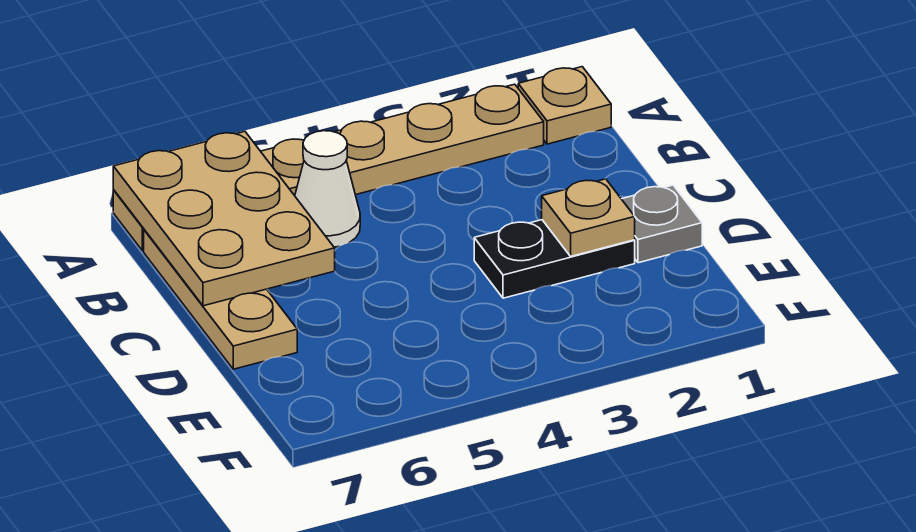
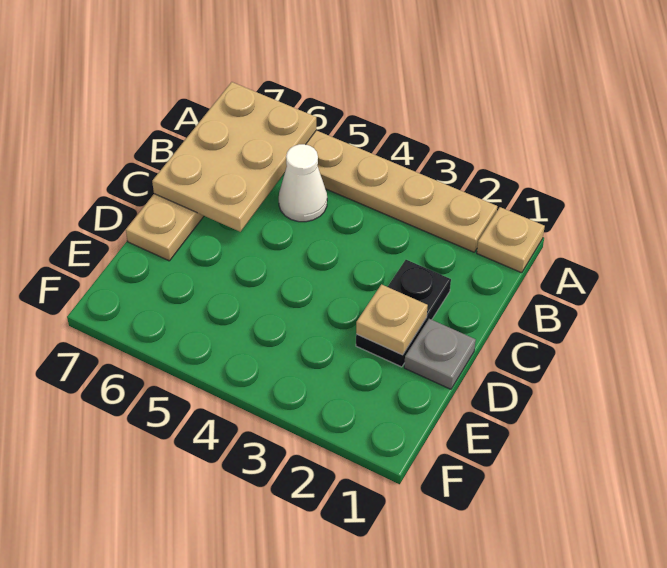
black 1x2 plate [474,220,635,298] -> black 1x2 plate turned to [356,260,451,367]

